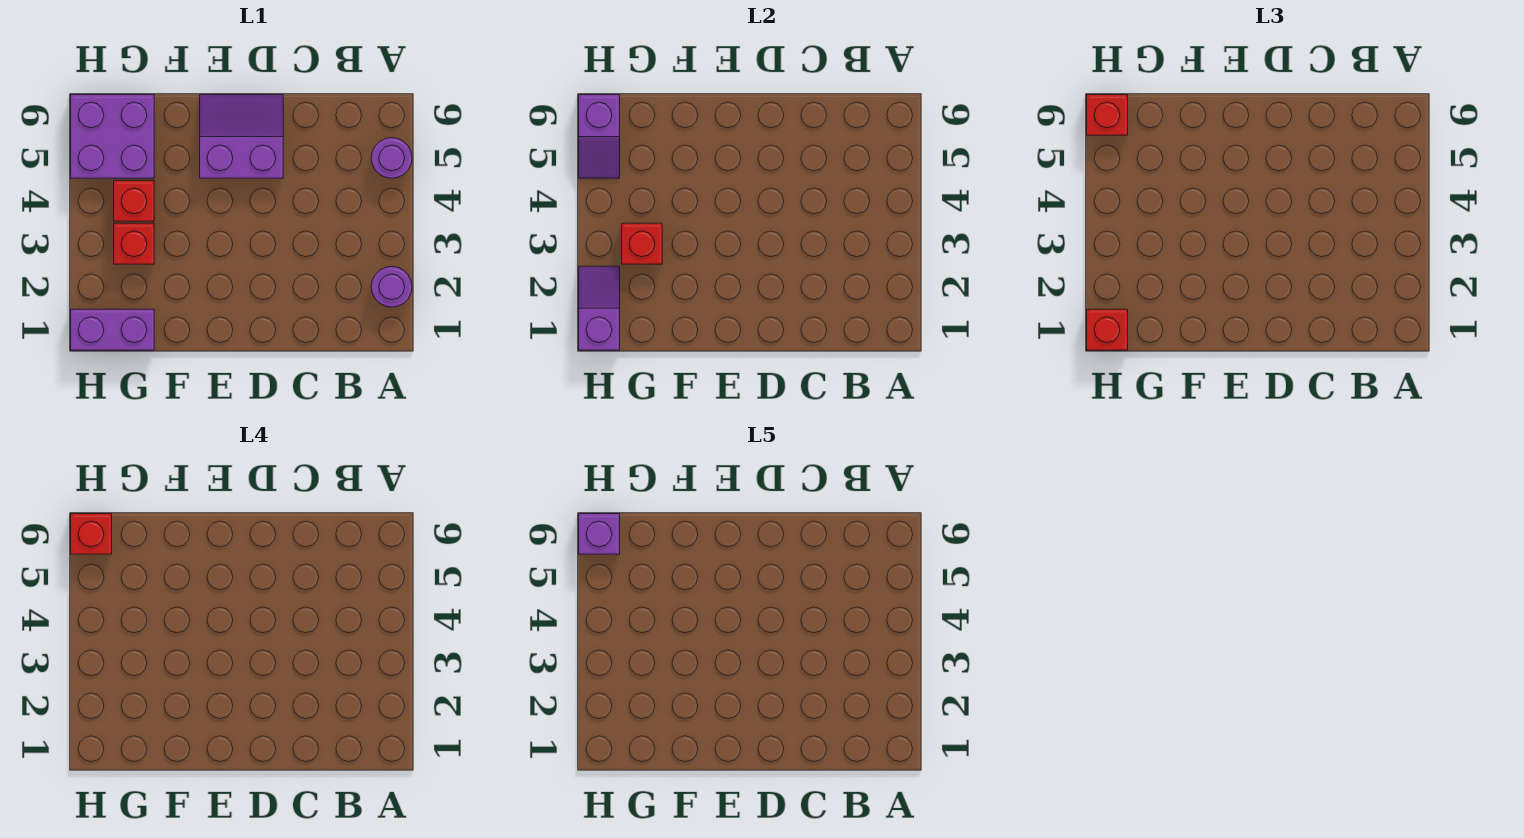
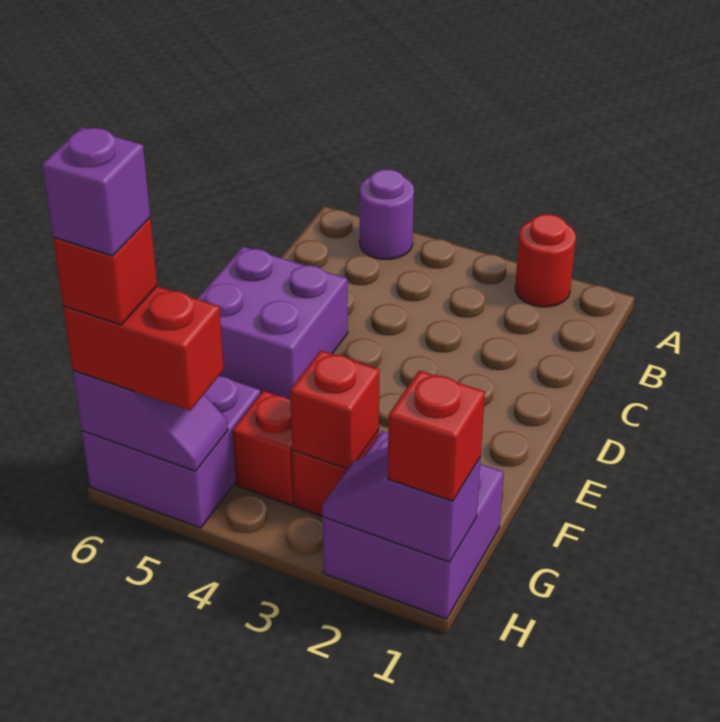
purple 1x1 round brick [371,266,412,307] -> red 1x1 round brick [515,214,576,307]
purple 2x2 slope [200,95,283,178] -> purple 2x2 brick [197,247,348,399]
purple 1x2 brick [71,309,154,350] -> purple 2x2 brick [322,431,504,619]
red 1x1 brick [1087,95,1128,135] -> red 1x2 brick [63,286,224,411]

